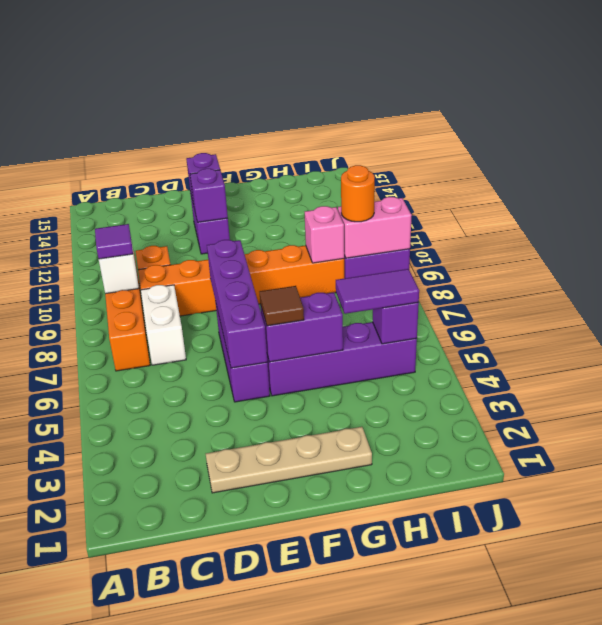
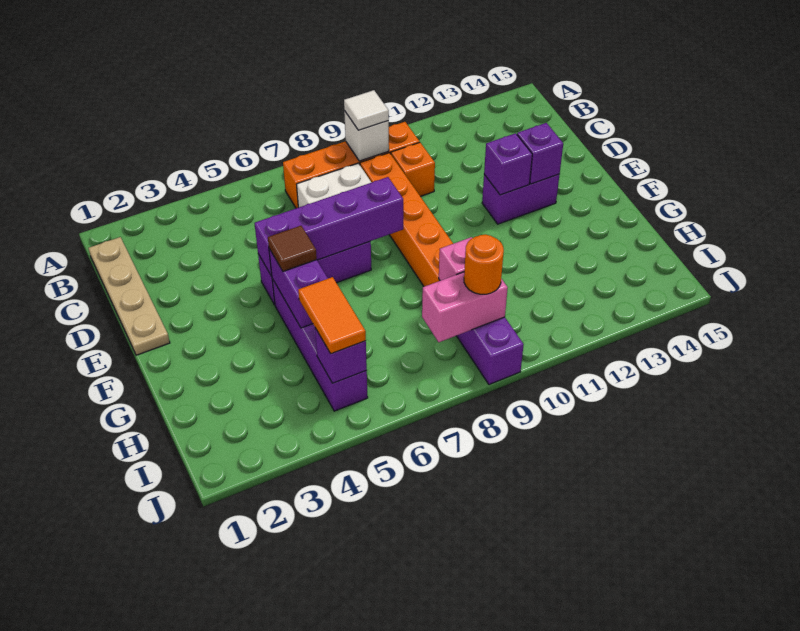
purple 1x1 tile [95,224,133,259] -> white 1x1 tile [344,90,389,130]
tan 1x4 plate [206,427,372,493] -> tan 1x4 plate moved to [88,237,170,355]
purple 1x2 tile [336,269,419,314] -> orange 1x2 tile [298,277,366,354]
pink 1x2 brick [338,197,412,258] -> pink 1x2 brick turned to [422,272,508,342]

